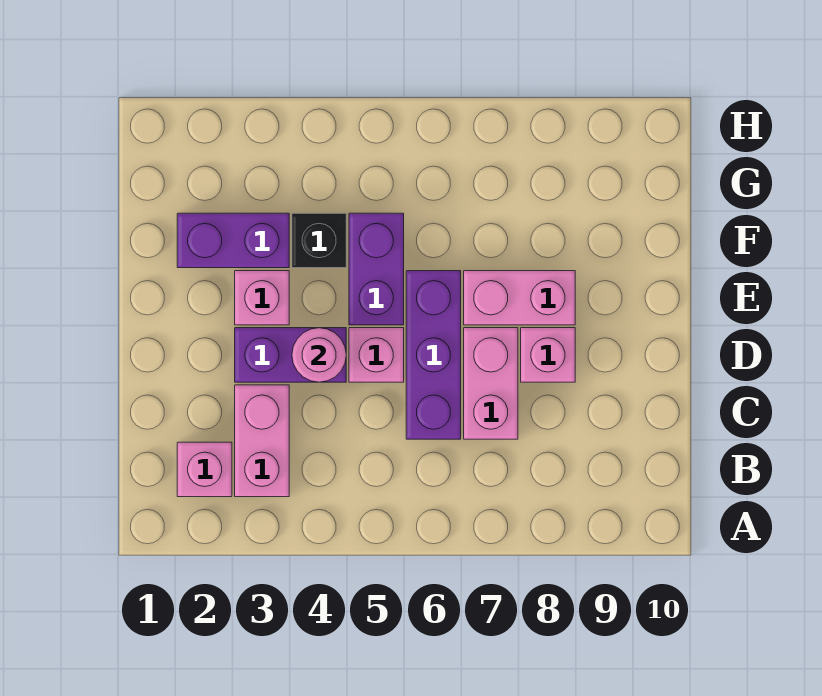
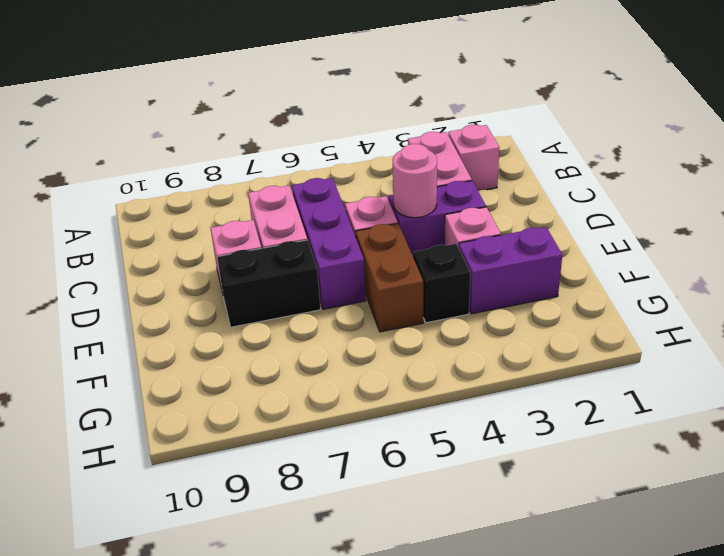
purple 1x2 brick [349,213,404,325] -> brown 1x2 brick [356,223,423,332]
pink 1x2 brick [464,271,575,325] -> black 1x2 brick [217,240,321,327]

